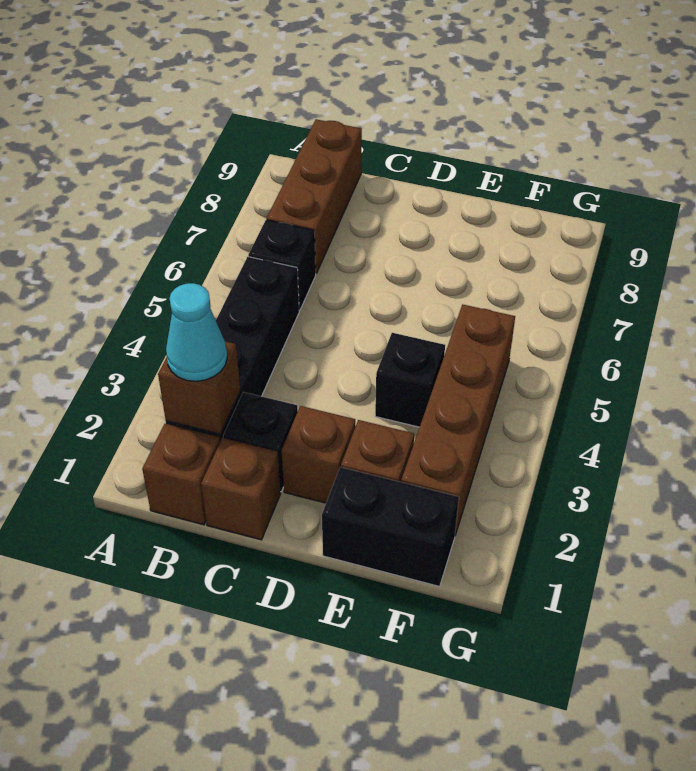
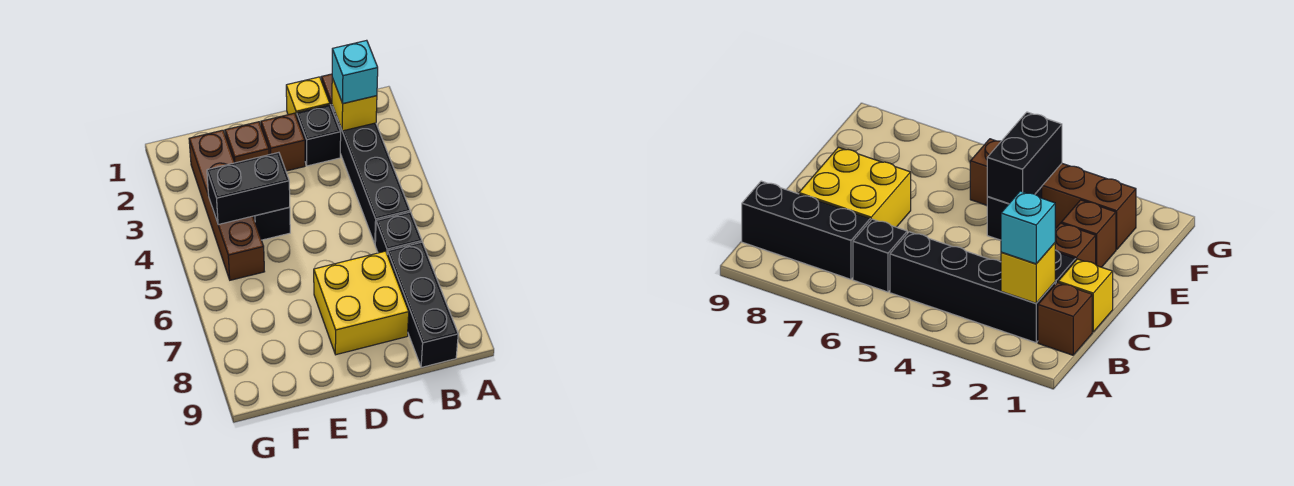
brown 1x1 brick [158,341,240,434] -> yellow 1x1 brick [332,78,377,131]
cyan 1x1 cone [166,283,227,381] -> cyan 1x1 brick [332,40,378,104]
brown 1x3 brick [267,119,362,273] -> black 1x3 brick [387,242,458,367]
brown 1x1 brick [201,438,280,540] -> yellow 1x1 brick [286,77,330,117]
none -> yellow 2x2 brick [314,251,409,355]
black 1x2 brick [322,467,459,587] -> black 1x2 brick moved to [207,152,290,225]

